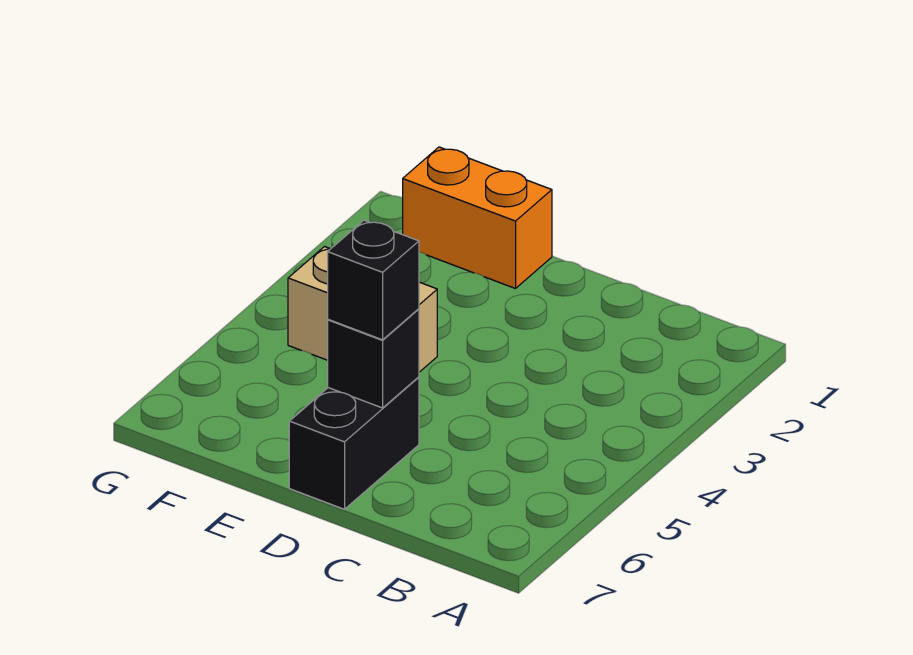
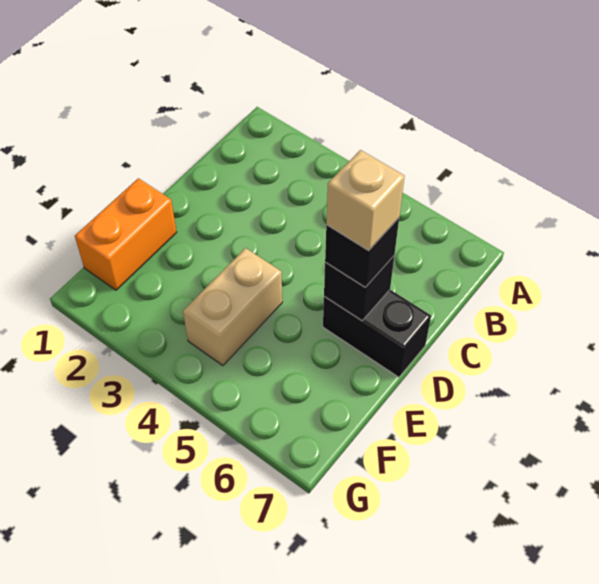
none -> tan 1x1 brick [326,150,405,250]

